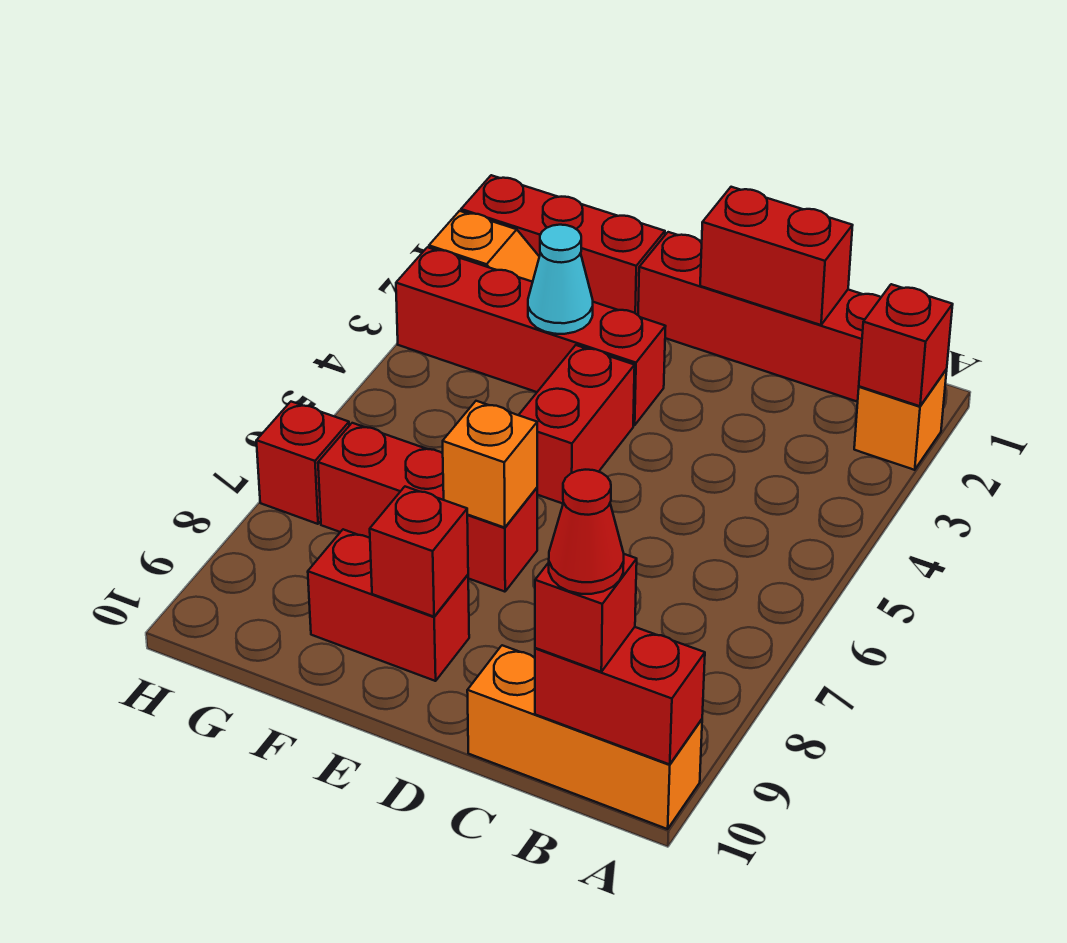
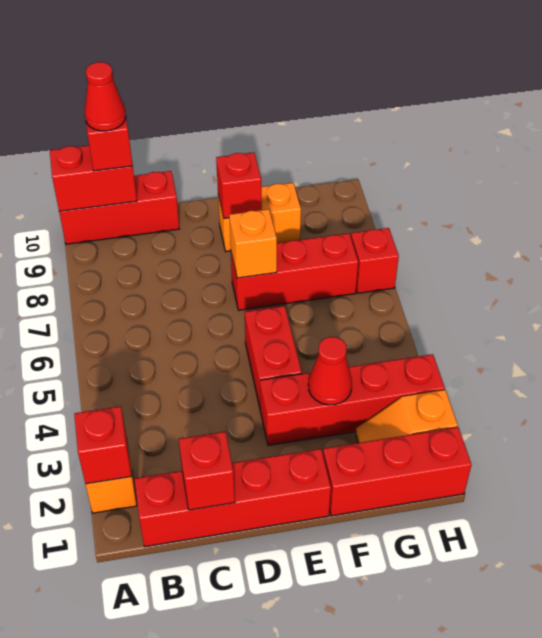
orange 1x3 brick [467,645,702,829] -> red 1x3 brick [59,171,179,244]
red 1x2 brick [700,187,853,325] -> red 1x1 brick [179,432,235,510]
red 1x2 brick [308,529,469,681] -> orange 1x2 brick [218,183,301,251]
cyan 1x1 cone [528,225,593,334] -> red 1x1 cone [308,337,352,405]

